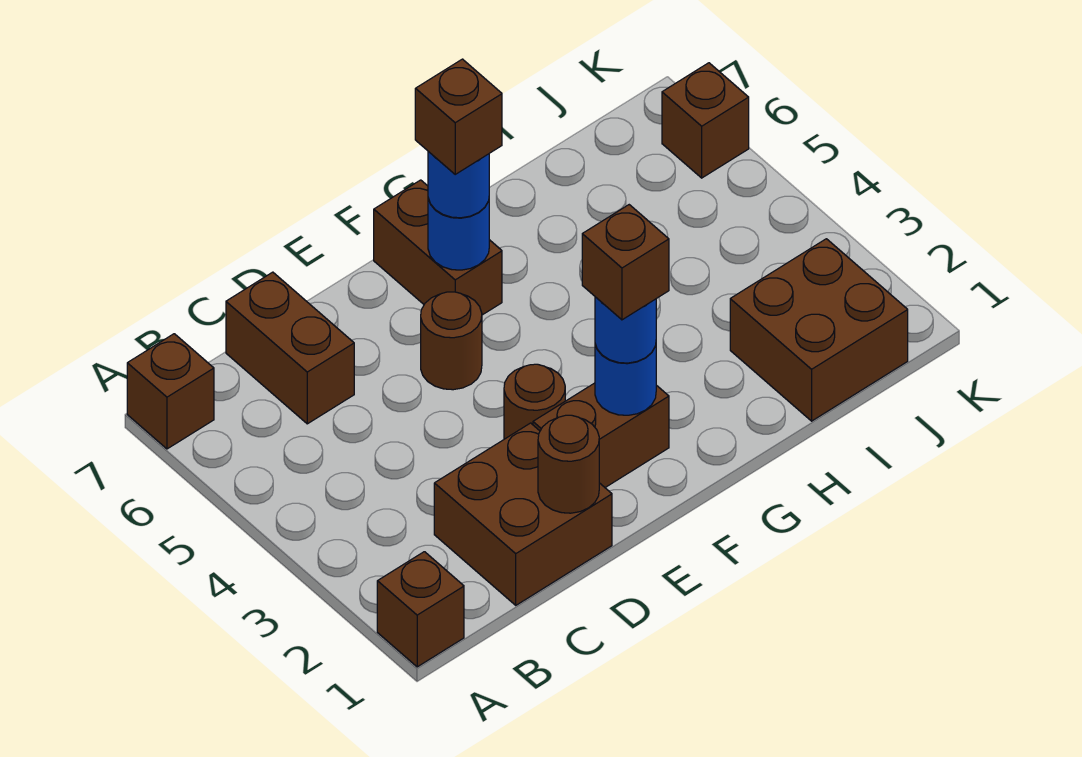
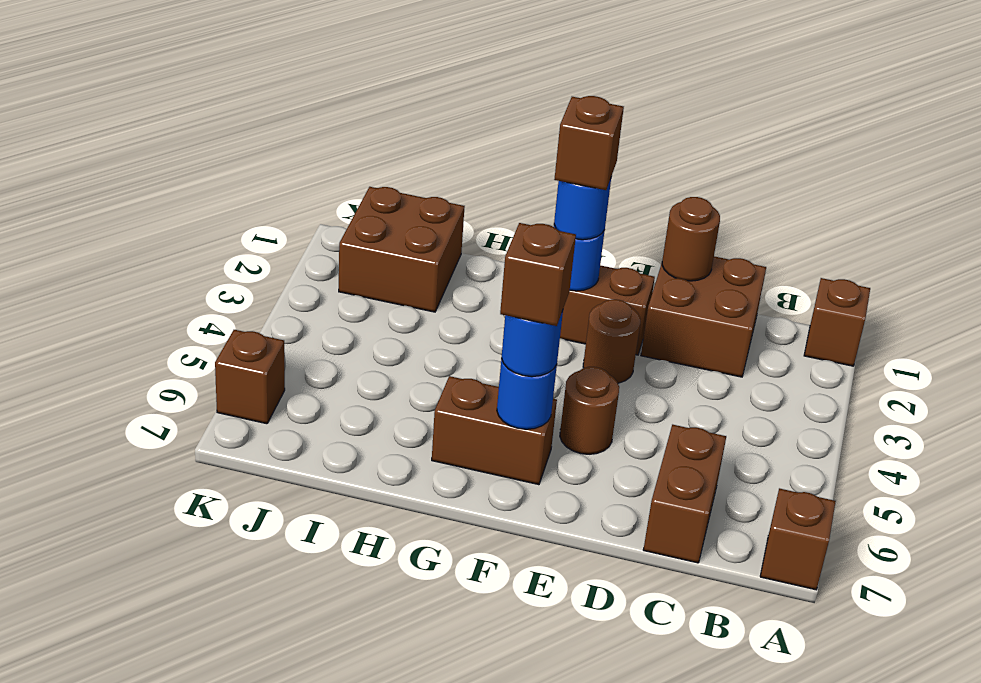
brown 1x2 brick [374,180,502,315] -> brown 1x2 brick turned to [432,376,557,485]

